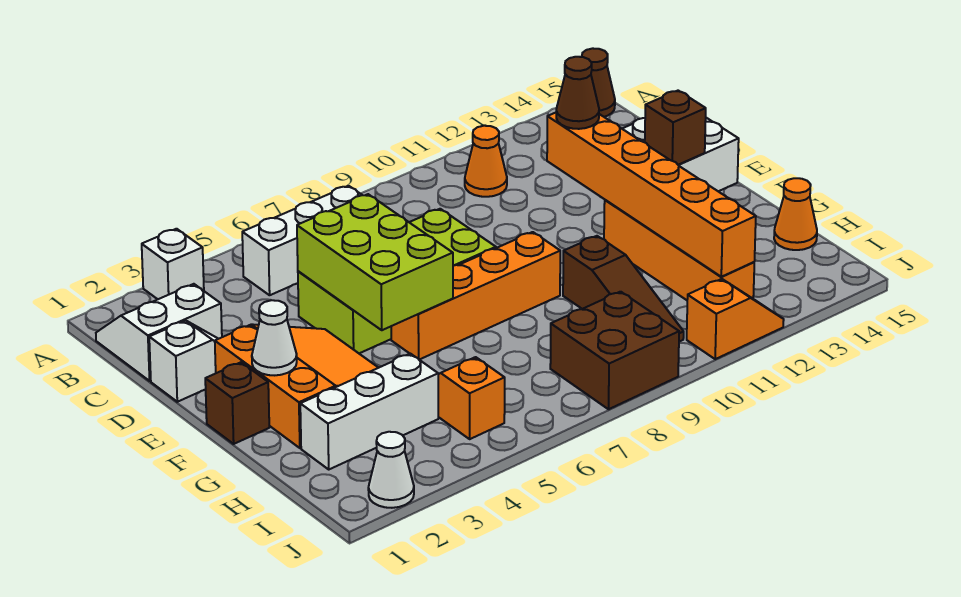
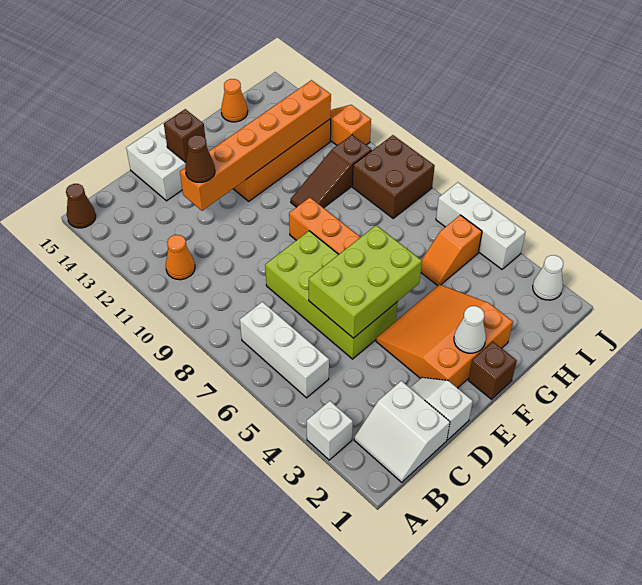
brown 1x3 slope [563,236,684,342] -> brown 1x3 slope turned to [291,135,372,208]
white 1x3 brick [300,354,438,469] -> white 1x3 brick moved to [436,182,526,269]

